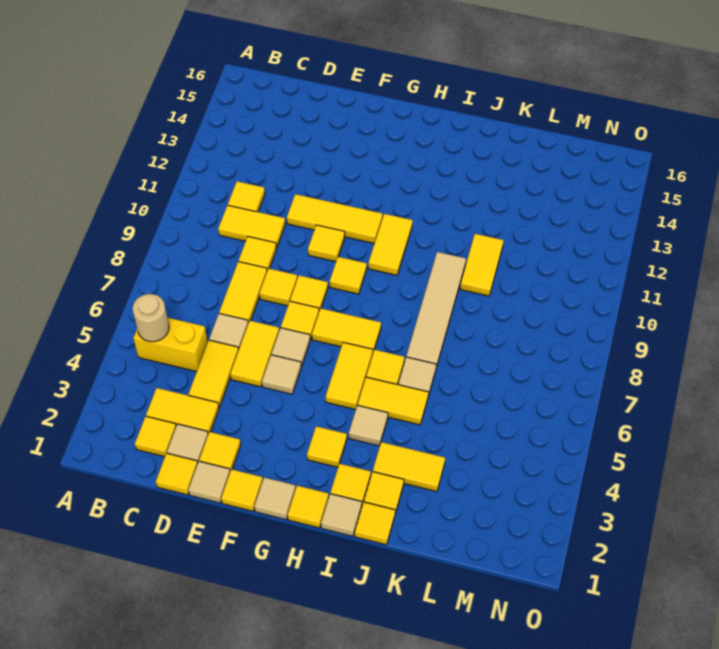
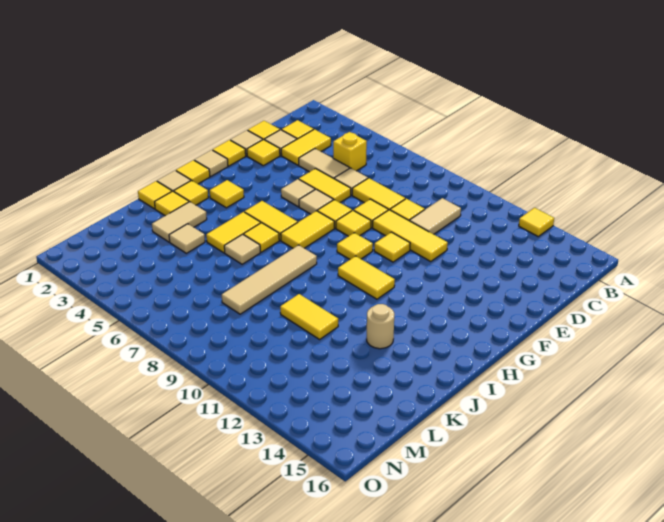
yellow 1x2 brick [133,318,208,372] -> yellow 1x1 brick [333,132,367,171]
tan 1x1 round brick [133,294,169,342] -> tan 1x1 round brick moved to [367,304,394,349]
yellow 1x2 tile [218,205,285,248] -> tan 1x2 tile [409,198,461,234]
yellow 1x1 tile [228,181,265,212] -> yellow 1x1 tile moved to [519,208,554,236]
yellow 1x2 tile [189,340,239,407] -> tan 1x2 tile [299,149,350,178]
yellow 1x3 tile [287,194,383,243] -> yellow 1x3 tile turned to [373,210,448,261]
tan 1x1 tile [349,405,388,446] -> tan 1x1 tile moved to [169,224,205,253]
yellow 1x2 tile [373,442,445,492] -> tan 1x2 tile [152,202,207,242]
tan 1x4 tile [406,252,466,368] -> tan 1x4 tile turned to [222,245,317,314]

